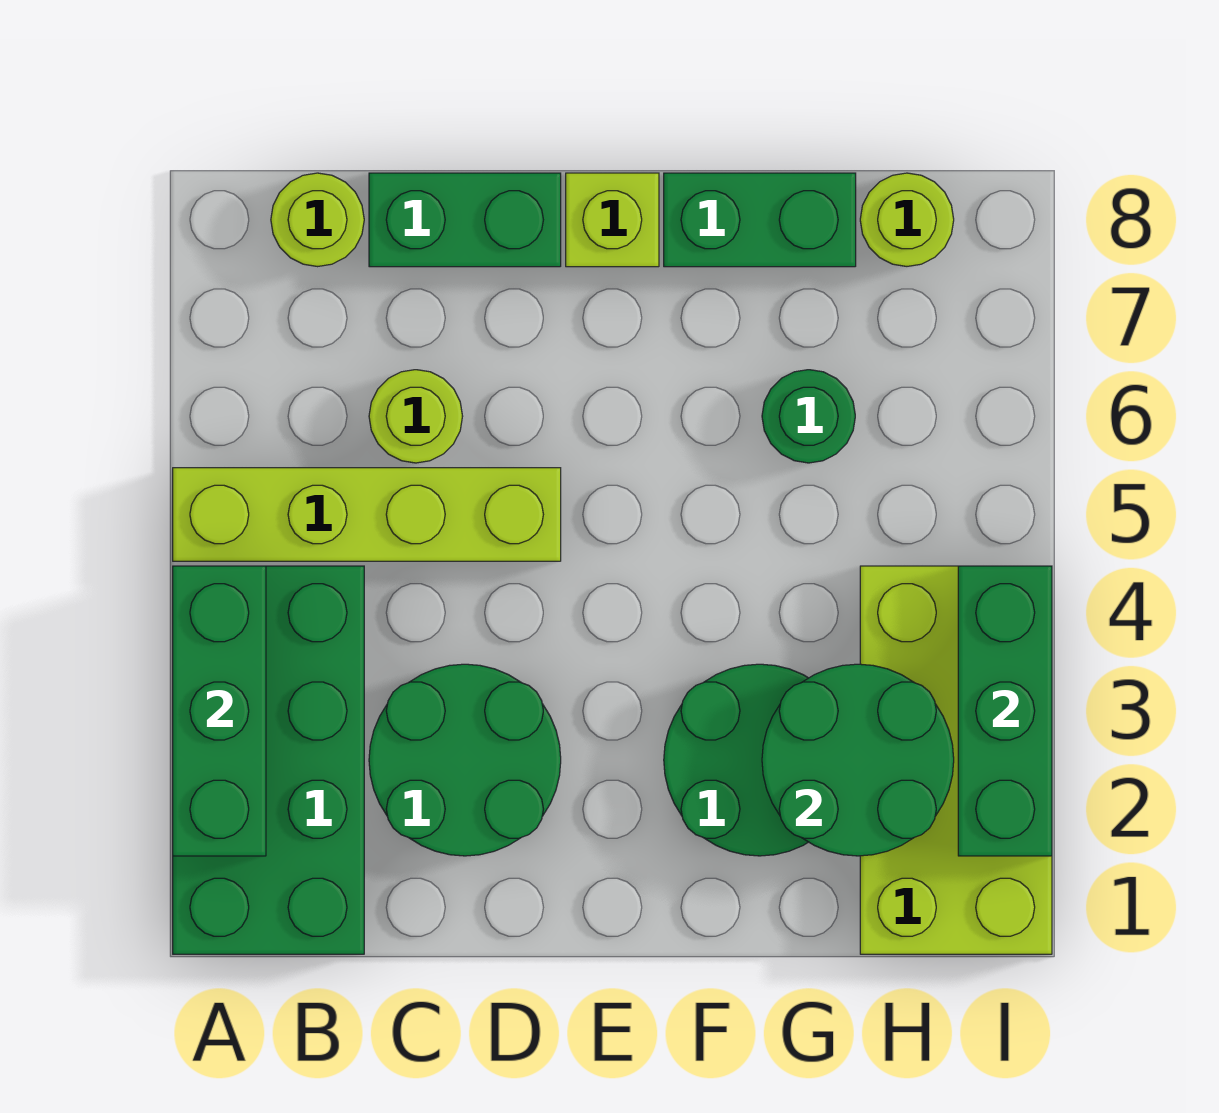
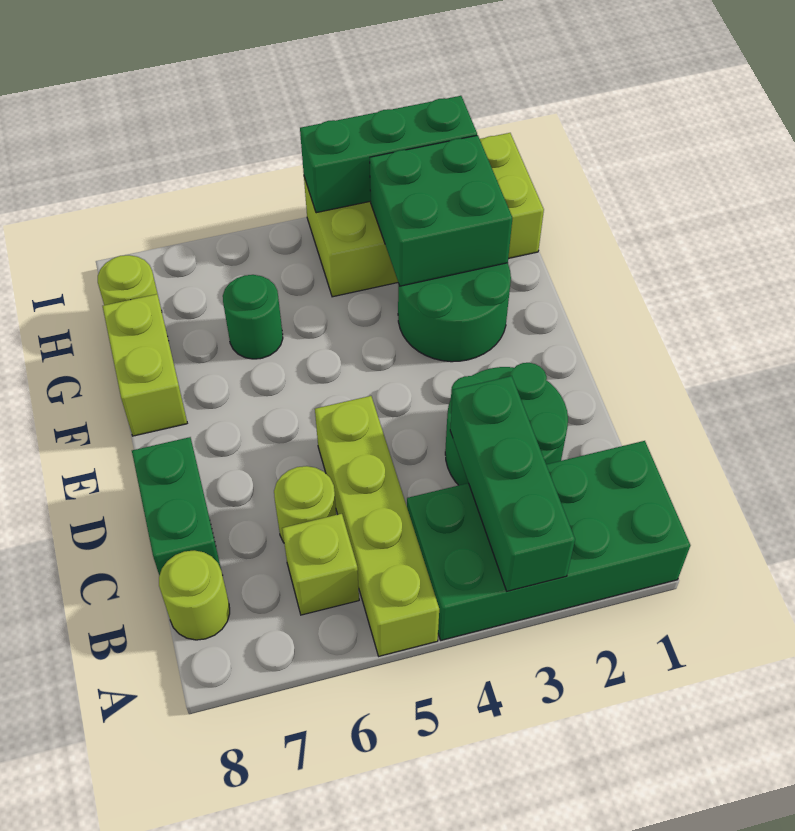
green 1x3 brick [173,566,266,856] -> green 1x3 brick turned to [450,376,575,591]
lime 1x1 brick [566,173,659,267] -> lime 1x1 brick moved to [282,514,359,615]
green 1x2 brick [664,173,856,267] -> lime 1x2 brick [103,294,187,436]
green 2x2 round brick [762,664,954,856] -> green 2x2 brick [370,135,512,286]

